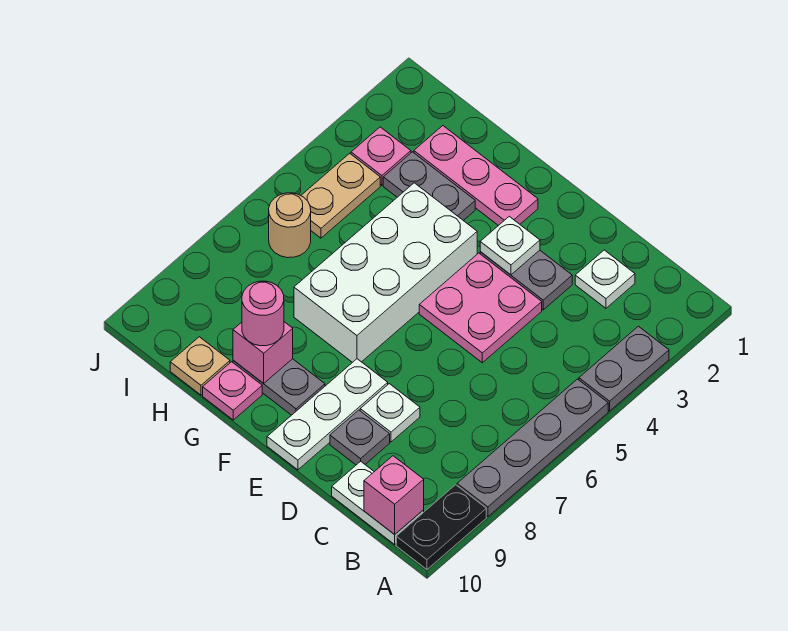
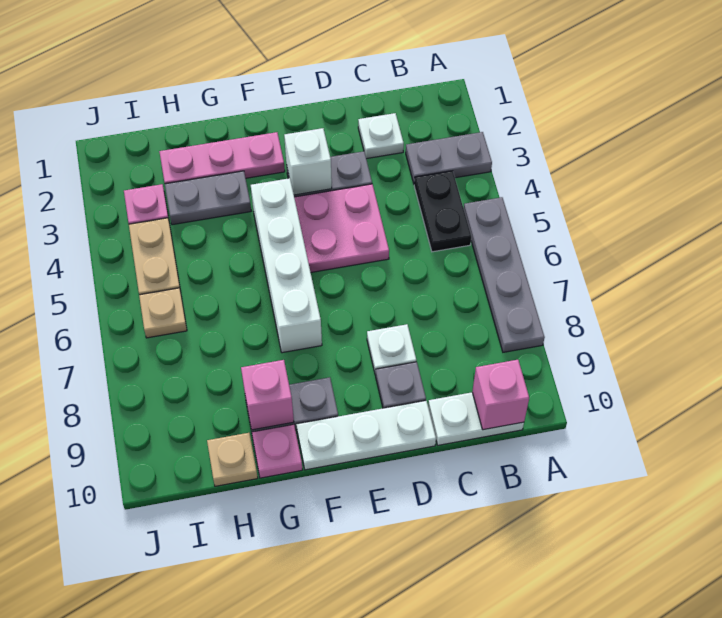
grey 1x2 plate [579,326,669,411] -> grey 1x2 plate turned to [406,132,492,183]
black 1x2 plate [396,485,486,569] -> black 1x2 plate moved to [414,171,471,252]
white 1x1 plate [480,216,540,275] -> white 1x1 brick [284,128,332,195]
white 1x3 plate [267,359,388,470] -> white 1x3 plate turned to [296,401,436,470]
white 2x4 brick [294,183,477,362] -> white 1x4 brick [251,178,322,353]
pink 1x1 round brick [242,281,284,346] -> none
tan 1x1 round brick [269,193,311,258] -> tan 1x1 plate [139,288,187,338]

